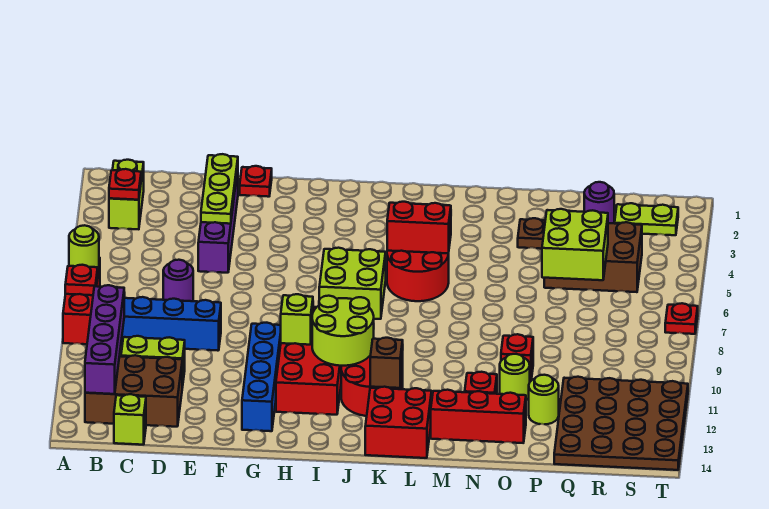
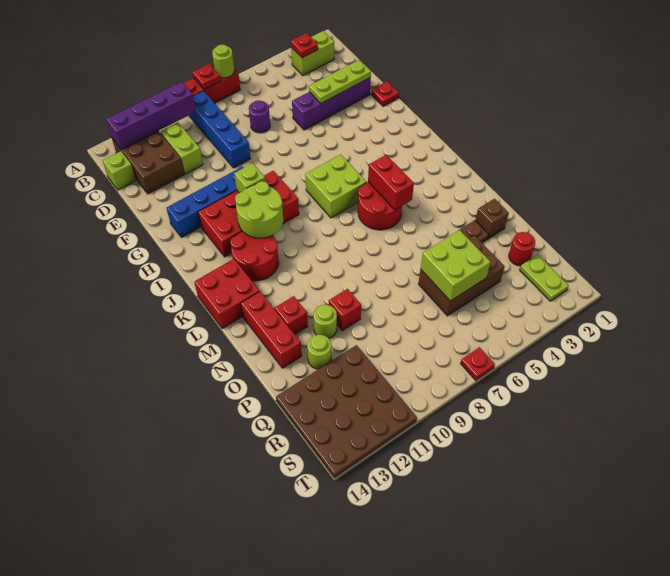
brown 1x1 brick [370,338,403,388] -> brown 1x1 brick moved to [475,199,509,239]
brown 2x3 brick [544,222,642,292] -> brown 2x3 brick turned to [418,235,505,316]
purple 1x1 round brick [584,182,614,223] -> red 1x1 round brick [509,232,535,266]

